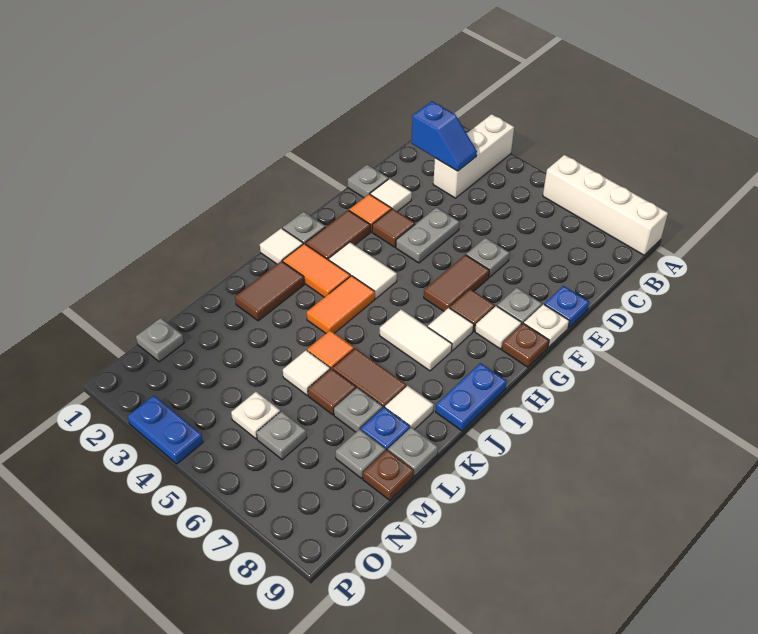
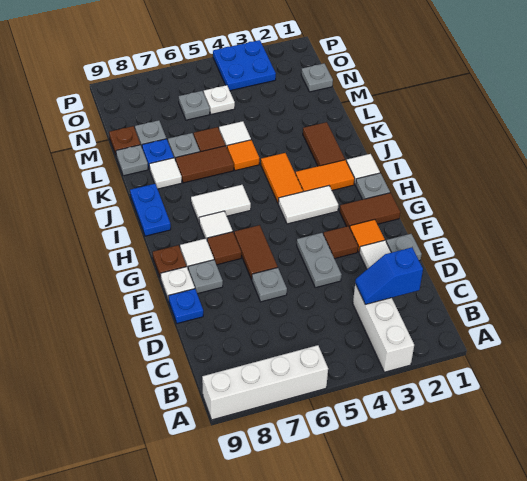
brown 1x2 tile [305,210,370,260] -> brown 1x2 tile turned to [340,193,400,227]
blue 1x2 plate [128,396,203,464] -> blue 2x2 plate [213,40,276,91]

